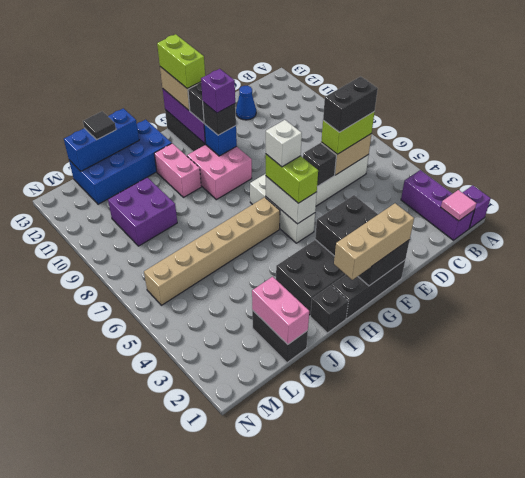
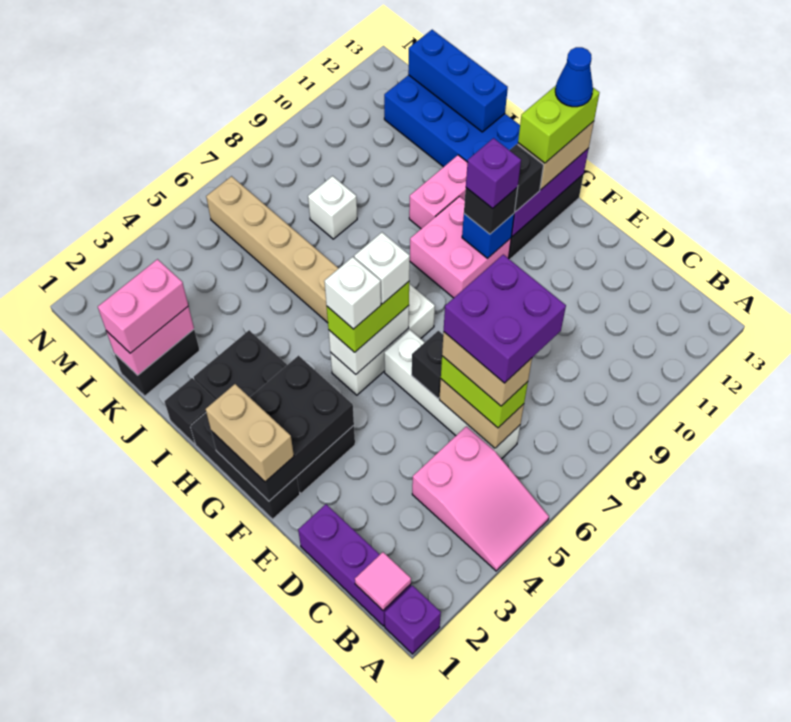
none -> pink 2x3 slope [412,426,549,571]
purple 1x3 brick [401,170,474,240] -> purple 1x3 brick turned to [298,504,411,626]
black 1x2 brick [323,76,378,132] -> tan 1x2 brick [442,332,532,406]
blue 1x1 cone [236,86,256,120] -> blue 1x1 cone moved to [555,47,593,107]
tan 1x3 brick [334,203,414,280] -> tan 1x2 brick [206,384,294,482]
none -> white 1x1 brick [324,257,381,329]
none -> pink 1x2 brick [98,259,188,353]
none -> white 1x1 brick [308,176,357,239]
purple 2x2 brick [108,177,177,246] -> purple 2x2 brick moved to [444,255,566,383]
black 1x1 tile [83,111,116,140] -> none

